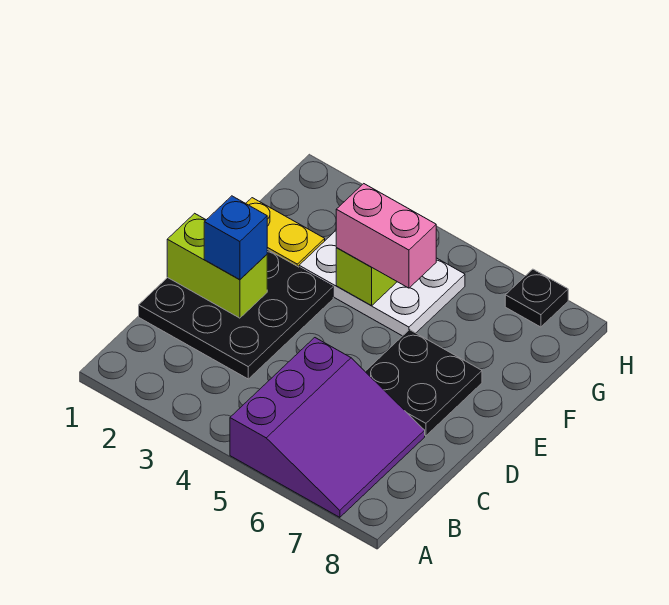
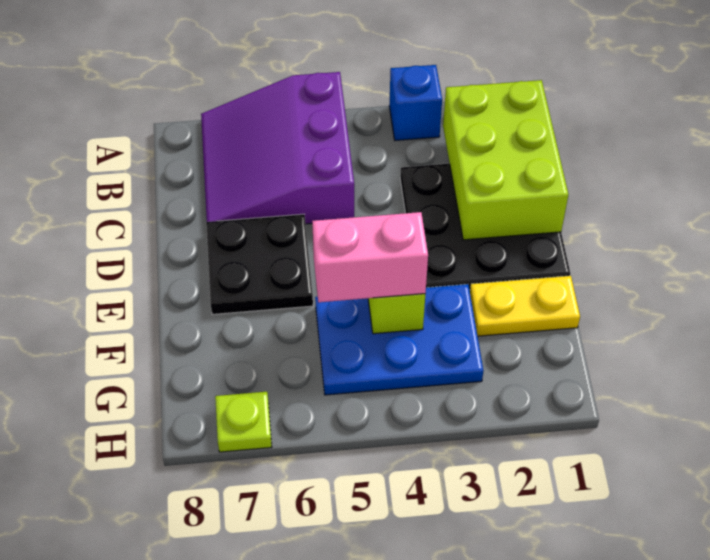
lime 1x2 brick [167,213,267,318] -> lime 2x3 brick [443,80,568,240]
blue 1x1 brick [204,196,267,280] -> blue 1x1 brick moved to [389,65,442,140]
white 2x3 plate [299,231,465,336] -> blue 2x3 plate [315,284,483,395]
black 1x1 plate [505,269,568,327] -> lime 1x1 plate [215,392,272,452]

